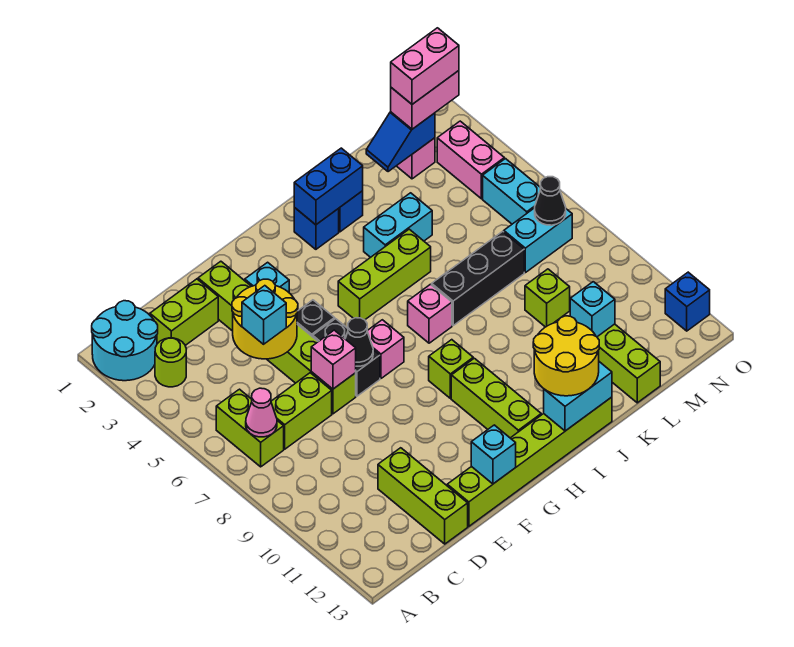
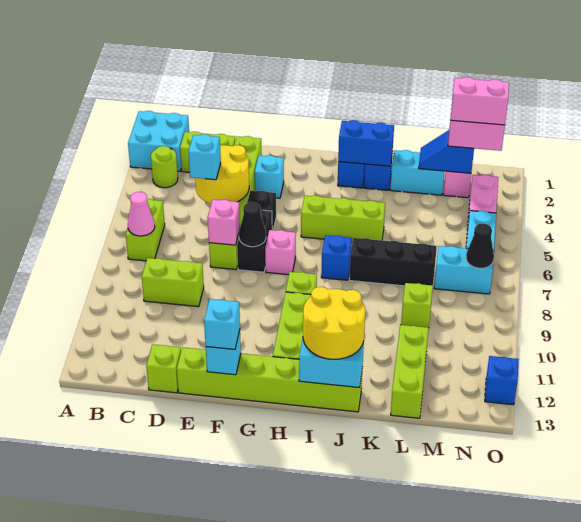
cyan 2x2 round brick [92,301,158,381] -> cyan 2x2 brick [128,111,189,172]
lime 1x2 brick [271,373,332,449] -> lime 1x2 brick moved to [142,258,204,307]
lime 1x3 brick [378,448,468,544] -> lime 1x1 brick [146,344,181,393]
pink 1x1 brick [408,284,452,343] -> blue 1x1 brick [321,235,352,280]
cyan 1x2 brick [364,193,432,257] -> cyan 1x2 brick moved to [390,150,444,195]
cyan 1x1 brick [570,282,615,337] -> cyan 1x1 brick moved to [204,299,240,349]

